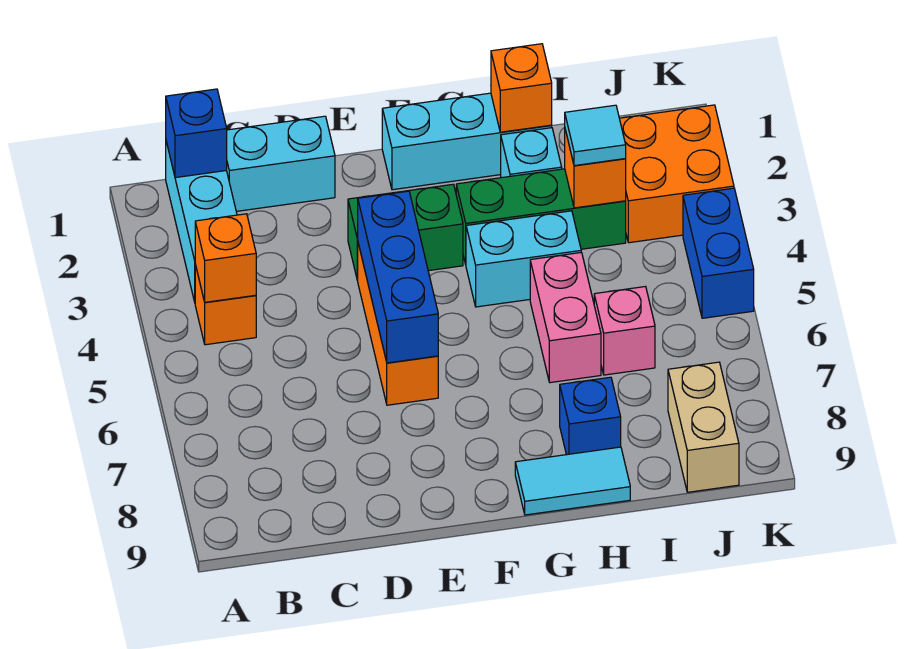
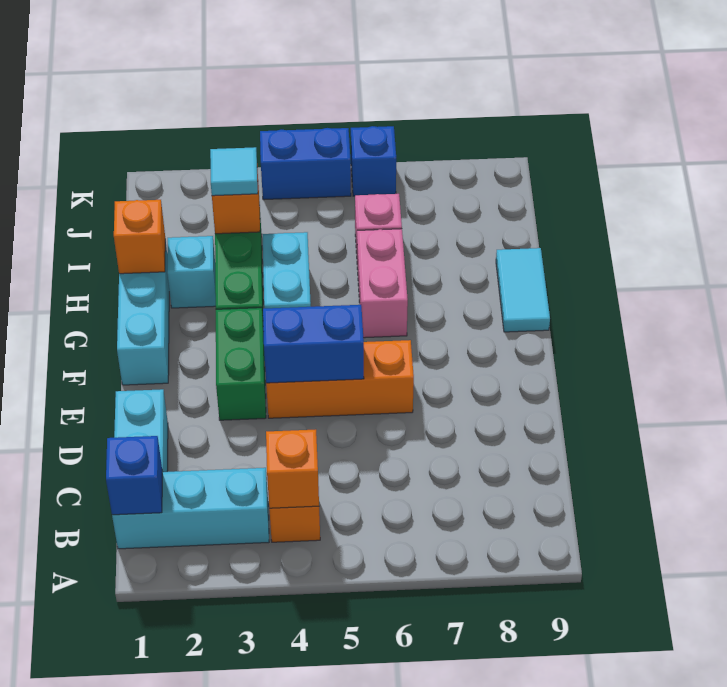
blue 1x3 brick [357,191,438,363] -> blue 1x2 brick [263,305,364,383]
pink 1x2 brick [530,252,601,383] -> pink 1x2 brick turned to [357,229,408,338]
blue 1x1 brick [560,377,621,455] -> blue 1x1 brick moved to [351,126,396,196]
orange 2x2 brick [619,105,734,243] -> none
tan 1x2 brick [668,362,739,492] -> none

